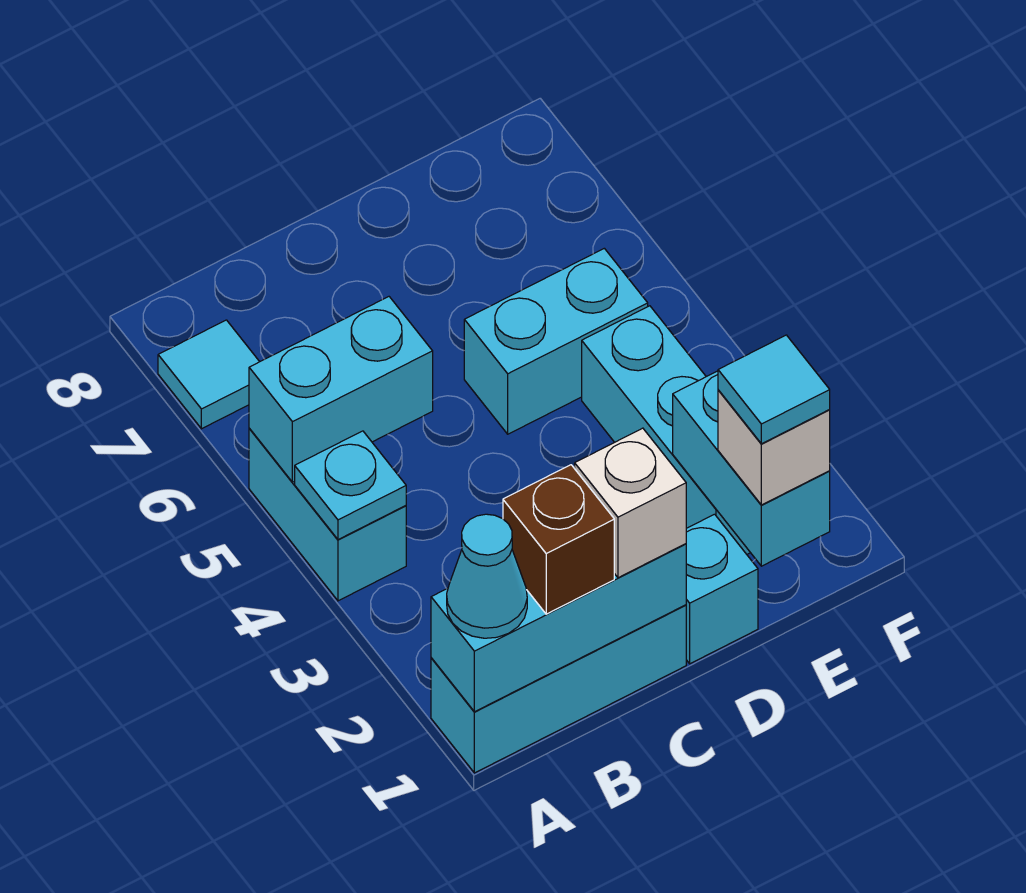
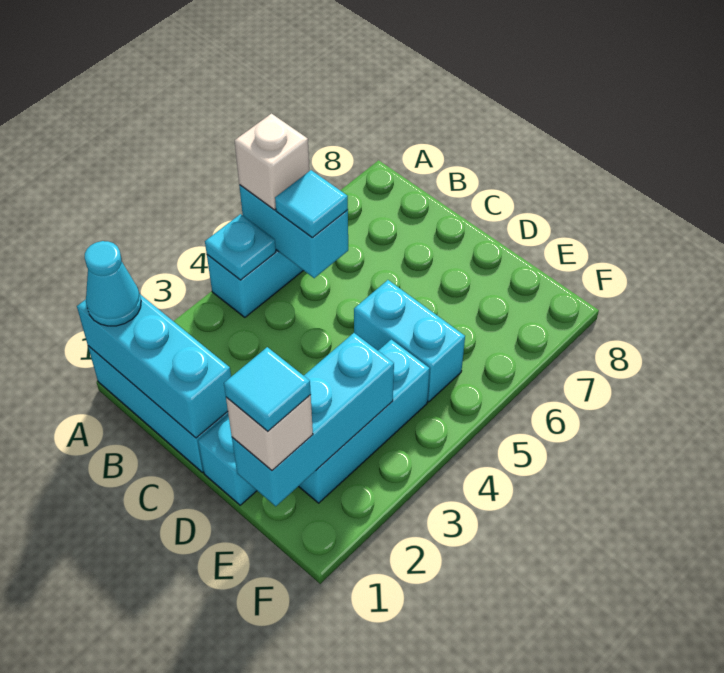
cyan 1x1 tile [158,320,259,429] -> cyan 1x1 tile moved to [275,170,348,237]
brown 1x1 brick [503,465,614,614] -> none
white 1x1 brick [575,428,686,578] -> white 1x1 brick moved to [235,114,309,210]
cyan 1x2 brick [673,371,830,566] -> cyan 1x3 brick [232,333,394,506]

